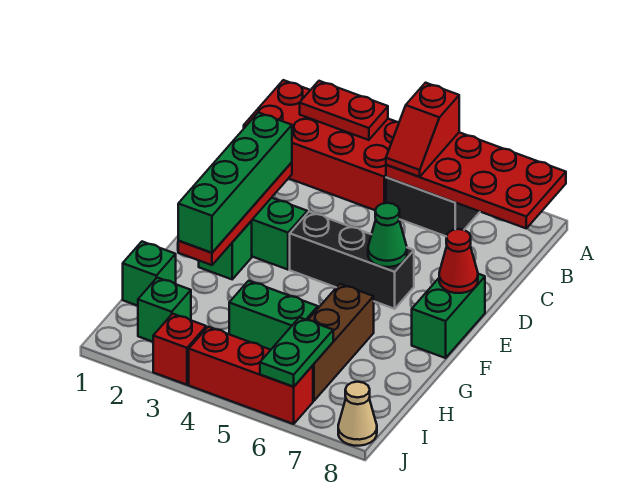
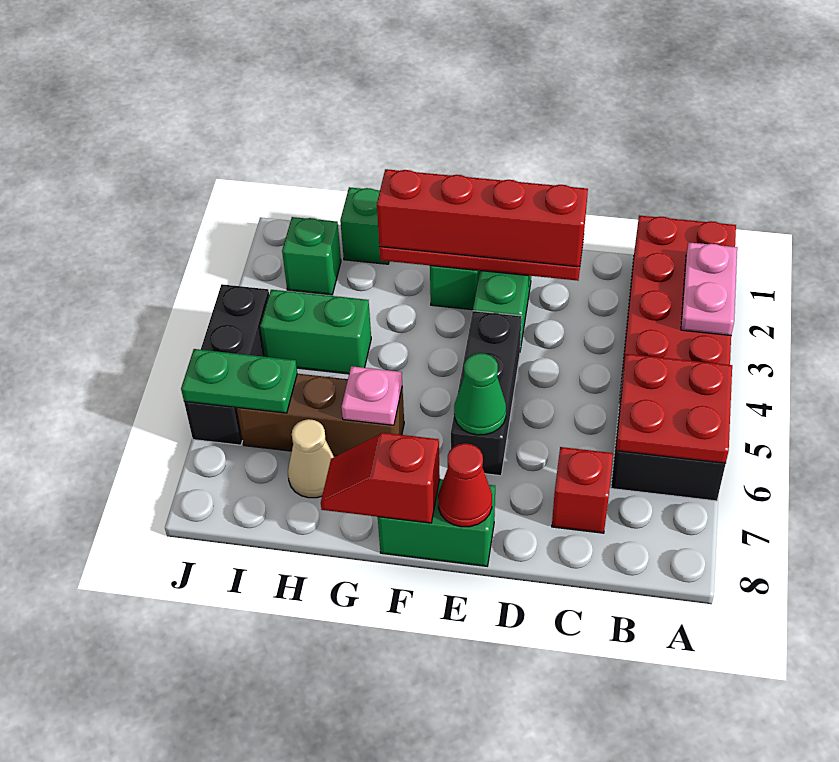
red 1x2 plate [300,81,388,140] -> pink 1x2 plate [681,242,737,335]
red 2x4 plate [386,132,566,228] -> red 2x2 plate [616,354,732,463]
red 1x2 slope [386,83,459,177] -> red 1x2 slope moved to [321,433,440,523]
green 1x4 brick [178,112,292,253] -> red 1x4 brick [377,169,588,267]
none -> pink 1x1 plate [342,366,402,425]
green 1x2 brick [229,281,318,350] -> green 1x2 brick turned to [260,290,371,374]
red 1x1 brick [153,314,206,385] -> red 1x1 brick moved to [552,447,613,533]
red 1x3 brick [189,327,313,424] -> black 1x3 brick [184,284,269,445]
tan 1x1 cone [338,382,377,446] -> tan 1x1 cone moved to [288,419,334,498]

